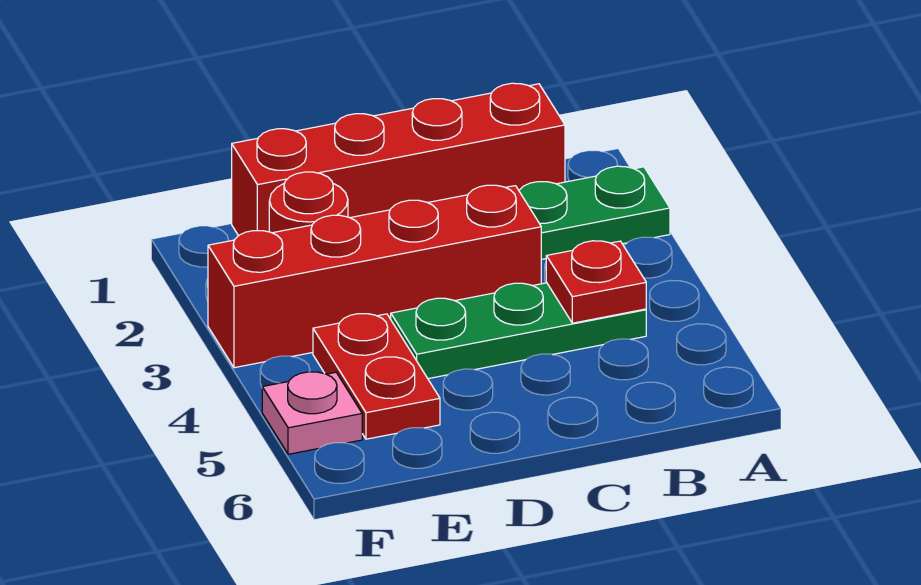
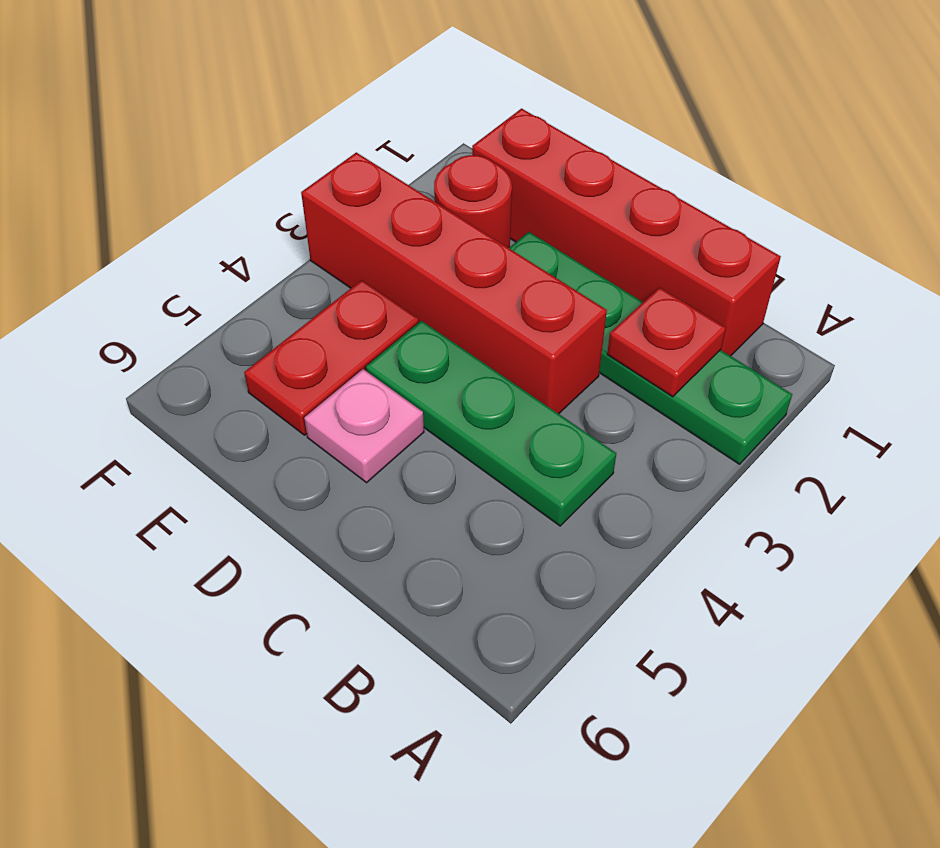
red 1x1 plate [546,241,646,323] -> red 1x1 plate moved to [607,287,726,397]
pink 1x1 plate [262,372,362,454] -> pink 1x1 plate moved to [304,369,424,483]

